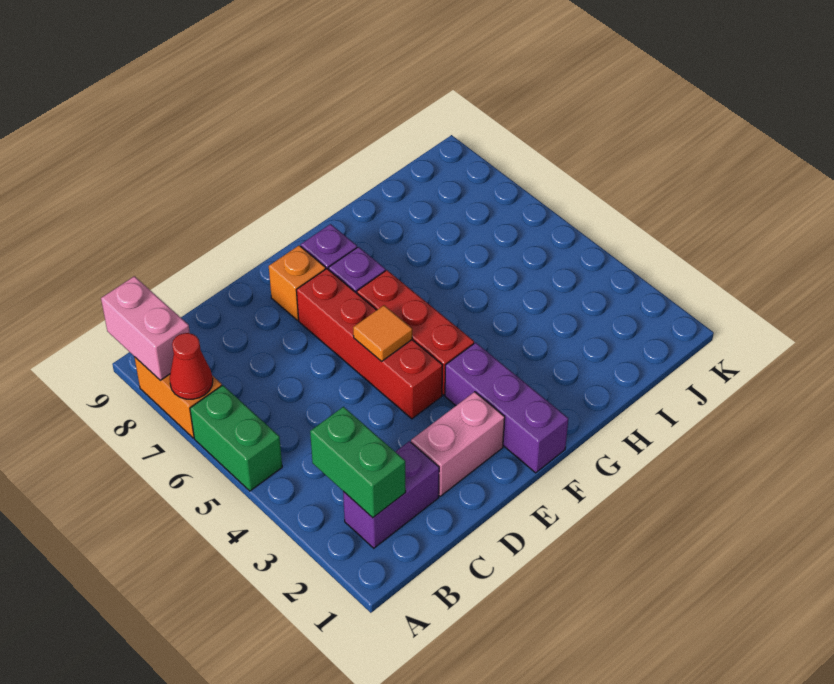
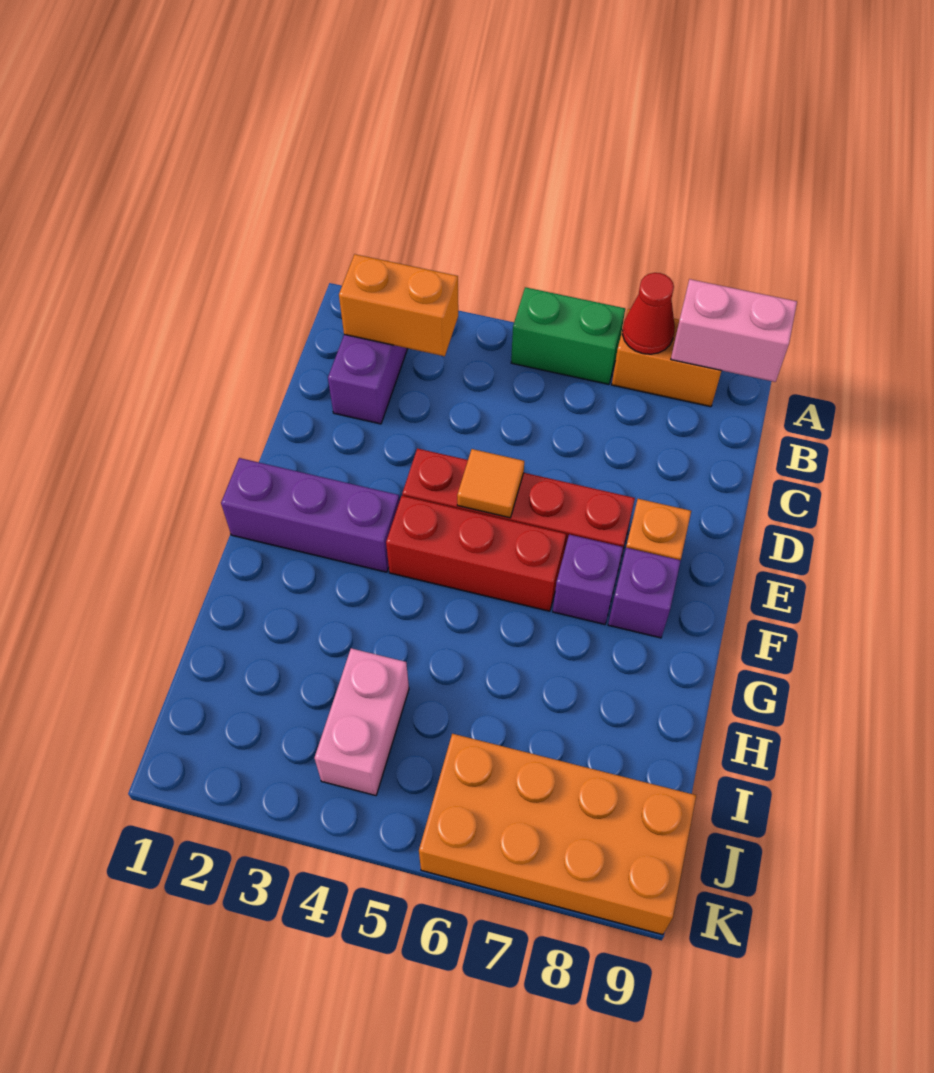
green 1x2 brick [310,407,406,518] -> orange 1x2 brick [339,254,458,356]
pink 1x2 brick [411,392,505,496] -> pink 1x2 brick moved to [314,648,409,796]
none -> orange 2x4 brick [419,734,696,935]

